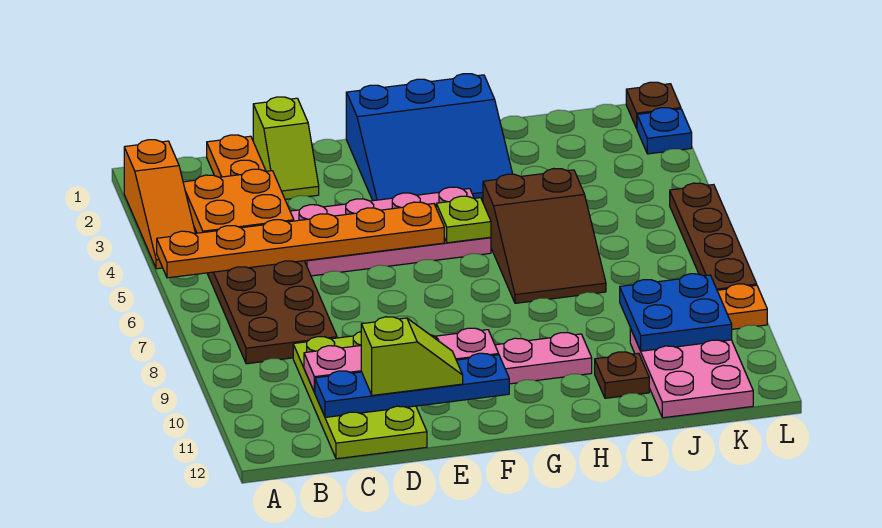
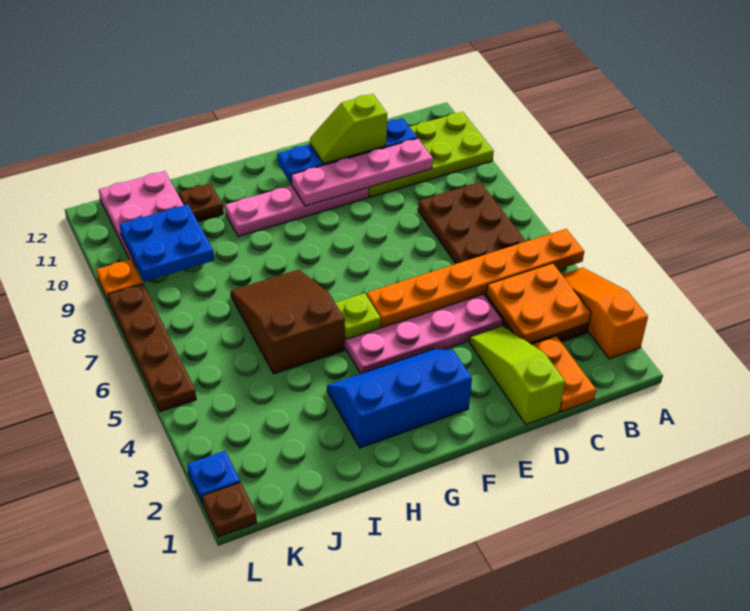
lime 2x4 plate [293,332,427,459] -> lime 2x4 plate turned to [369,112,494,197]
lime 1x2 slope [253,97,319,199] -> lime 1x3 slope [469,326,565,424]
blue 3x3 slope [346,74,513,201] -> blue 2x3 slope [327,349,472,448]

